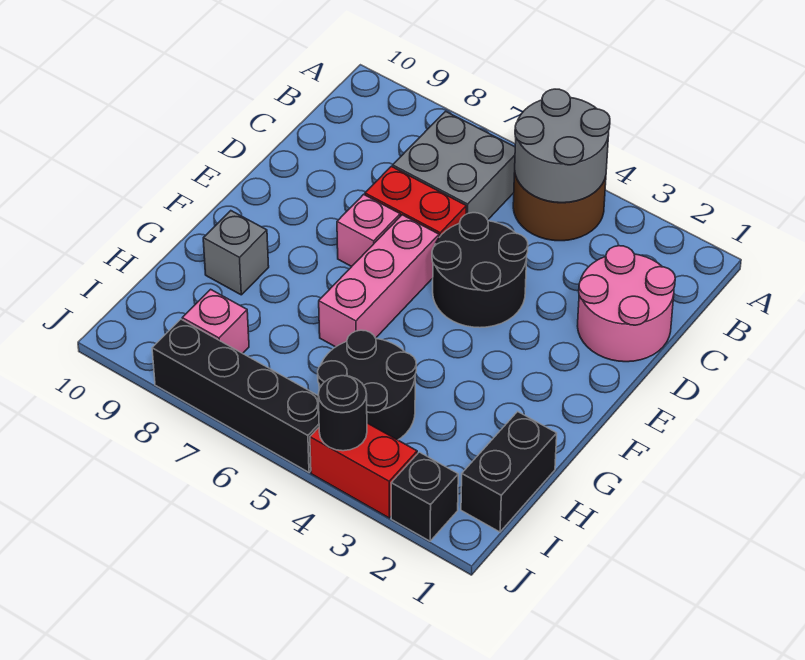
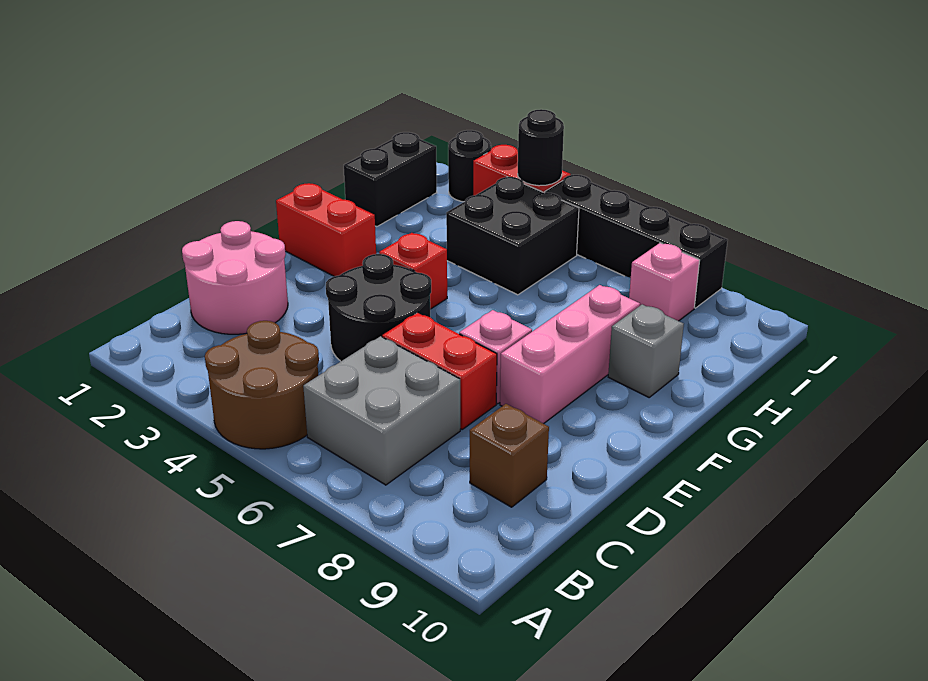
grey 2x2 round brick [515,89,610,203] -> none
none -> brown 1x1 brick [470,404,549,507]
pink 1x3 brick [319,215,439,347] -> pink 1x3 brick moved to [500,285,640,424]
none -> red 1x2 brick [276,183,376,276]
none -> red 1x1 brick [379,233,447,309]
black 2x2 round brick [318,330,416,440] -> black 2x2 brick [446,177,579,295]
black 1x1 brick [391,452,458,541] -> black 1x1 round brick [448,130,491,202]

